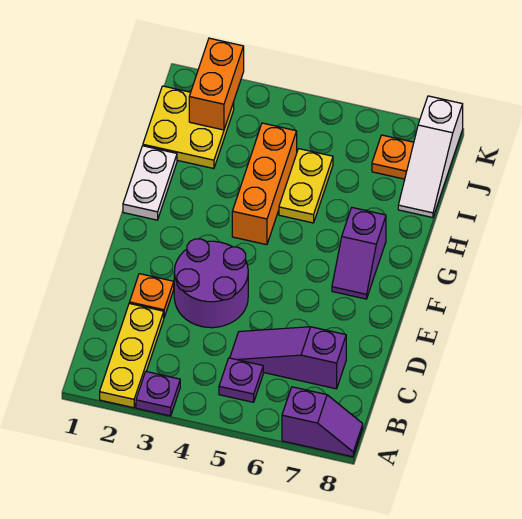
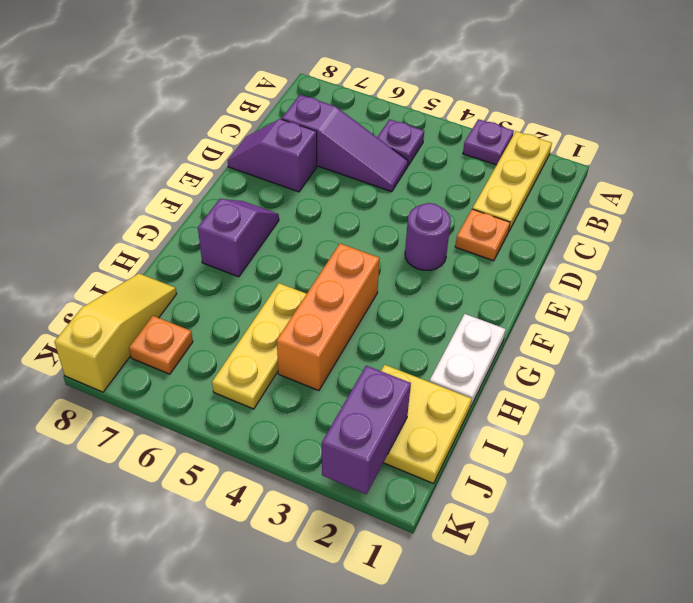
purple 1x2 slope [282,387,363,457] -> purple 1x2 slope moved to [228,119,317,192]
purple 2x2 round brick [174,239,248,328] -> purple 1x1 round brick [405,203,451,270]
yellow 1x2 plate [279,149,333,223] -> yellow 1x3 plate [212,283,306,409]
white 1x3 slope [398,96,463,218] -> yellow 1x3 slope [55,273,177,392]
orange 1x2 brick [189,38,244,130] -> purple 1x2 brick [322,366,411,494]

